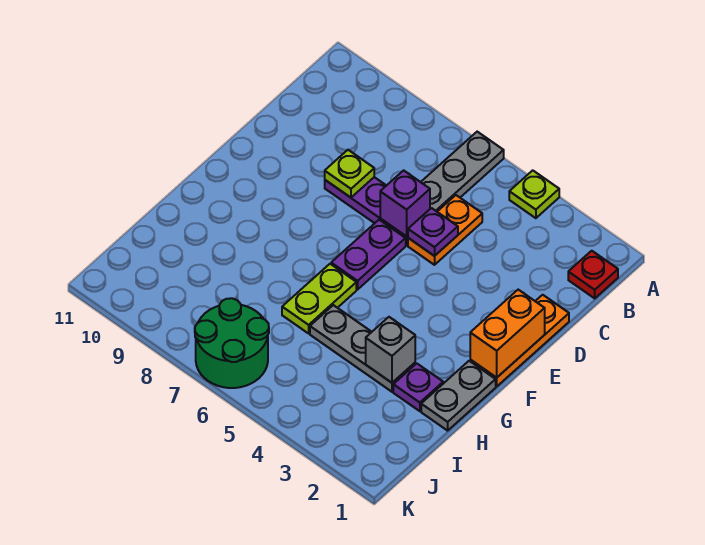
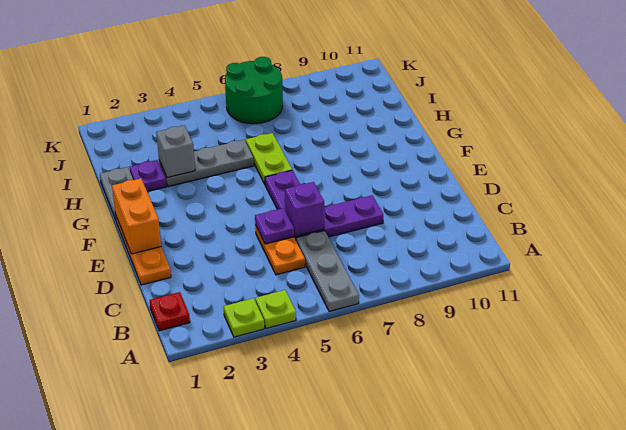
lime 1x1 plate [325,150,374,198] -> lime 1x1 plate moved to [223,298,264,337]

